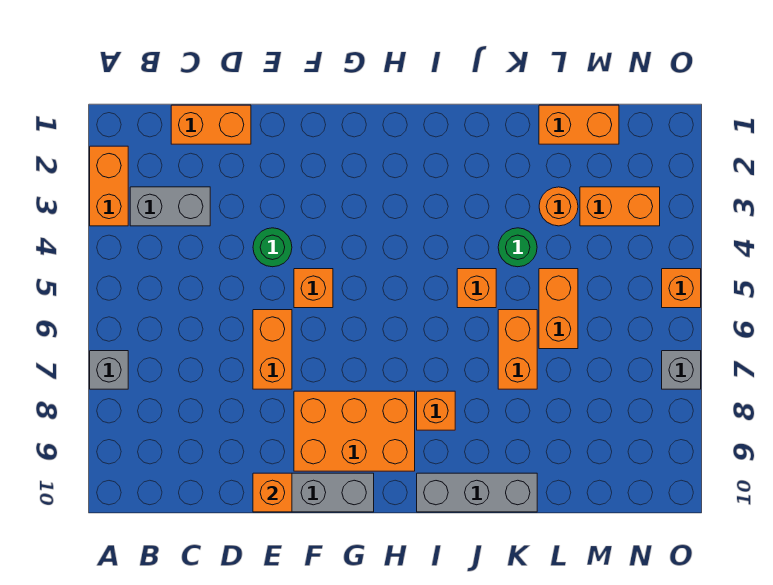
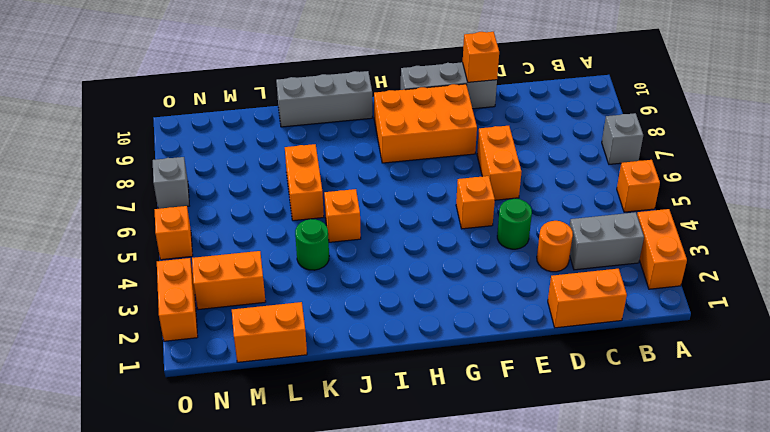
orange 1x1 brick [417,391,455,430] -> orange 1x1 brick moved to [617,160,660,212]
orange 1x1 round brick [539,187,578,226] -> orange 1x1 round brick moved to [537,221,573,272]
orange 1x2 brick [539,269,578,349] -> orange 1x2 brick moved to [157,258,198,341]

